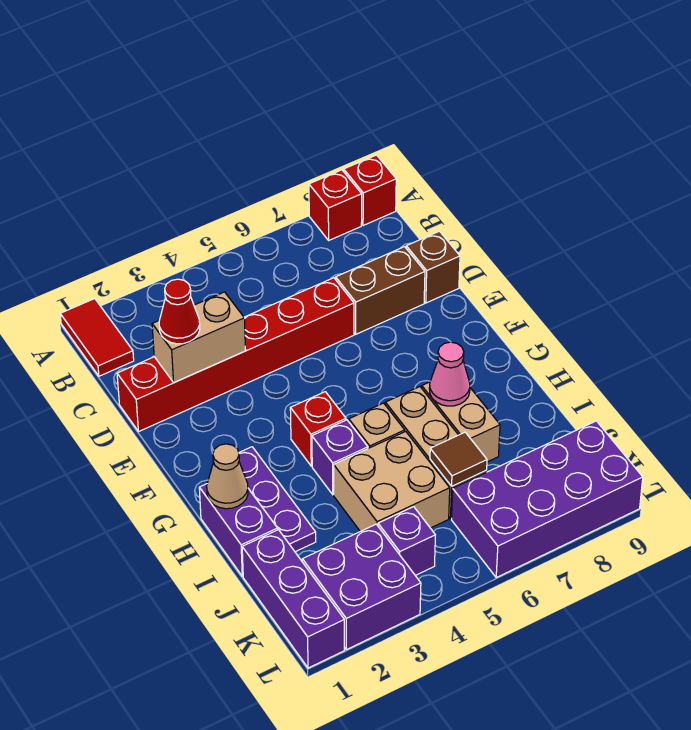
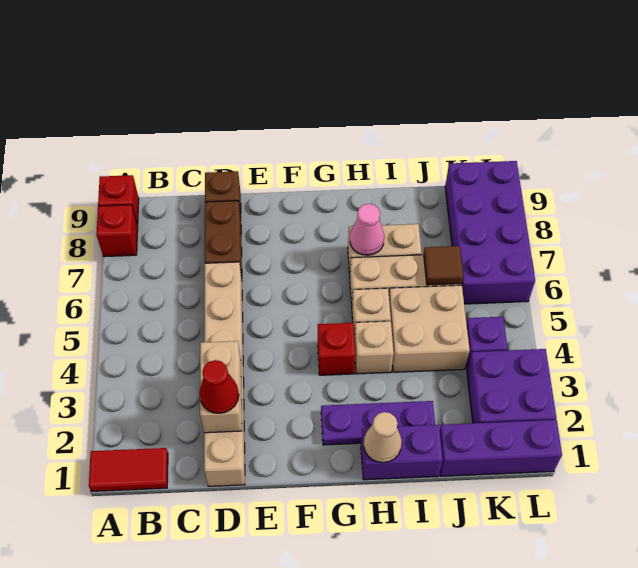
red 1x6 brick [117,278,354,431] -> tan 1x6 brick [204,262,245,486]
purple 1x1 brick [312,420,368,495] -> tan 1x1 brick [354,321,394,374]

